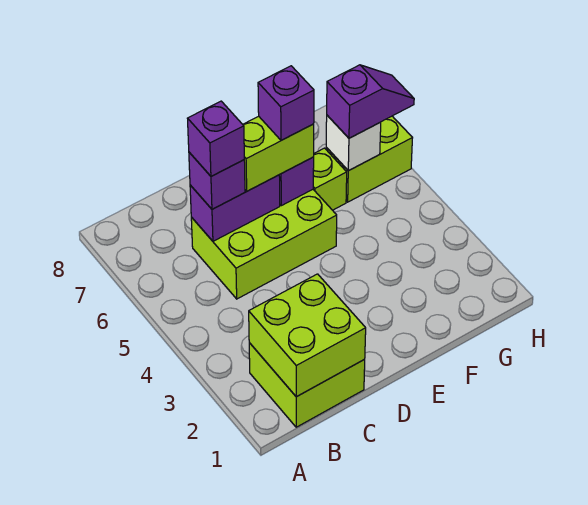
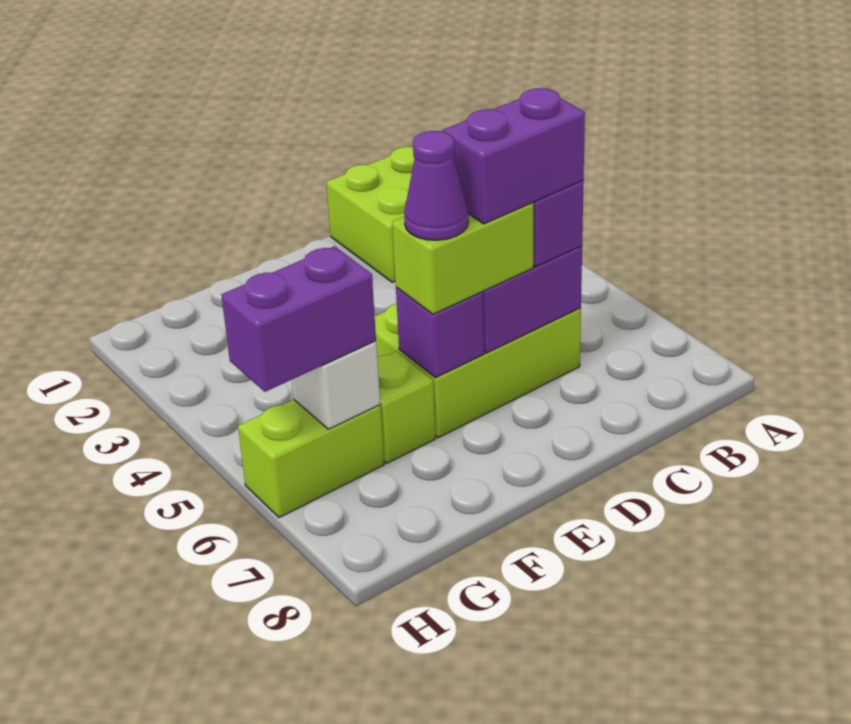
lime 2x2 brick [249,274,366,397] -> none
purple 1x1 brick [187,101,244,176] -> purple 1x2 brick [443,88,585,224]
purple 1x1 brick [258,66,314,140] -> purple 1x1 cone [404,131,468,240]
purple 1x2 slope [327,65,414,138] -> purple 1x2 brick [221,246,376,392]

